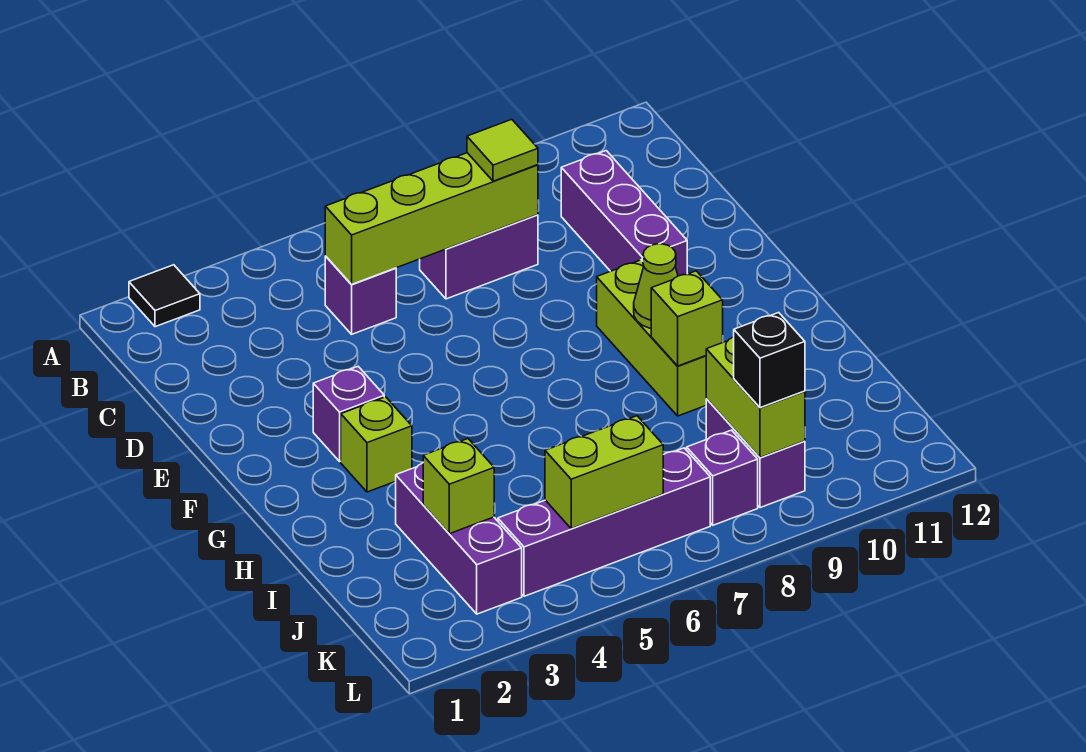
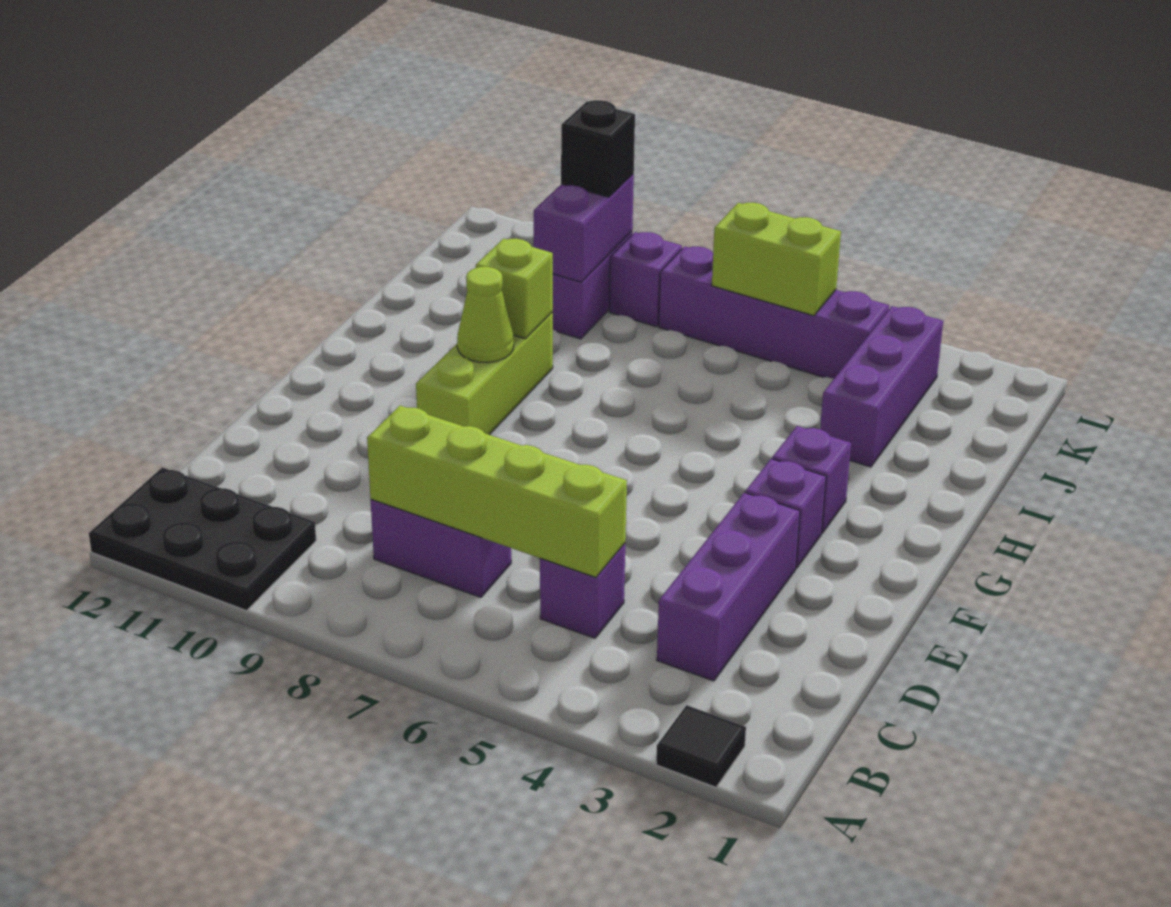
none -> black 2x3 plate [89,467,316,611]
lime 1x1 tile [467,119,538,181] -> none
purple 1x3 brick [561,151,687,276] -> purple 1x3 brick moved to [657,493,800,681]
lime 1x1 brick [341,397,412,492] -> purple 1x1 brick [772,426,851,533]
lime 1x1 brick [423,439,494,534] -> none
lime 1x2 brick [706,337,805,458] -> purple 1x2 brick [534,174,634,282]

